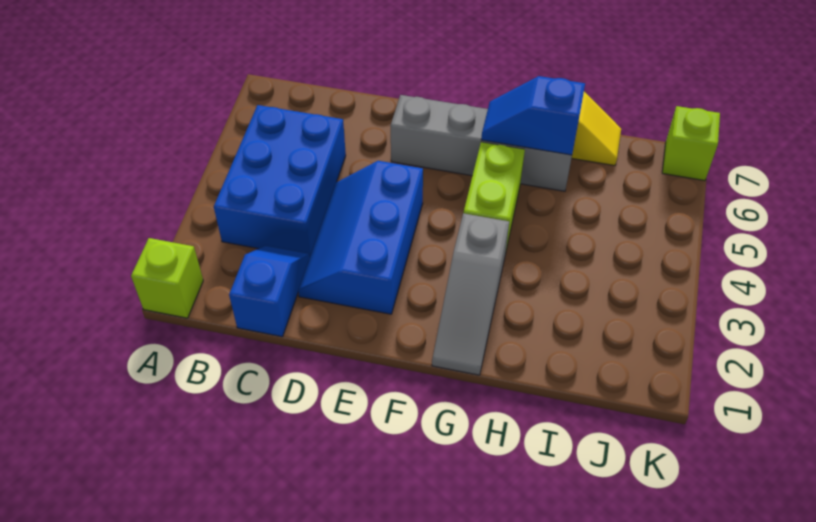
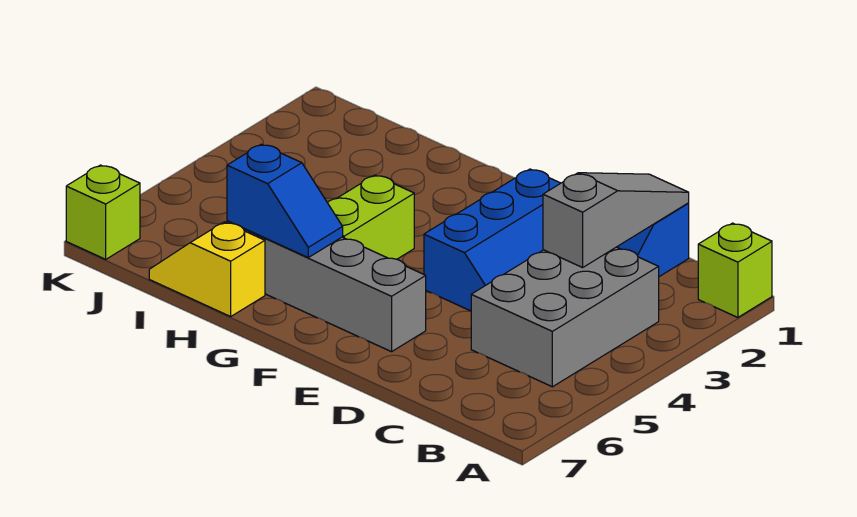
blue 2x3 brick [214,105,346,258] -> grey 2x3 brick [471,247,659,387]
grey 1x3 slope [432,213,509,375] -> grey 1x3 slope moved to [543,173,689,268]

